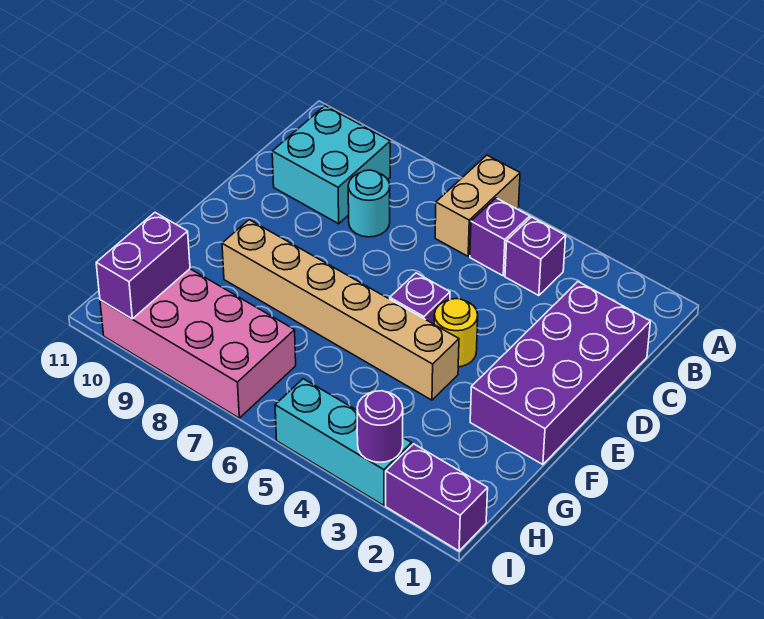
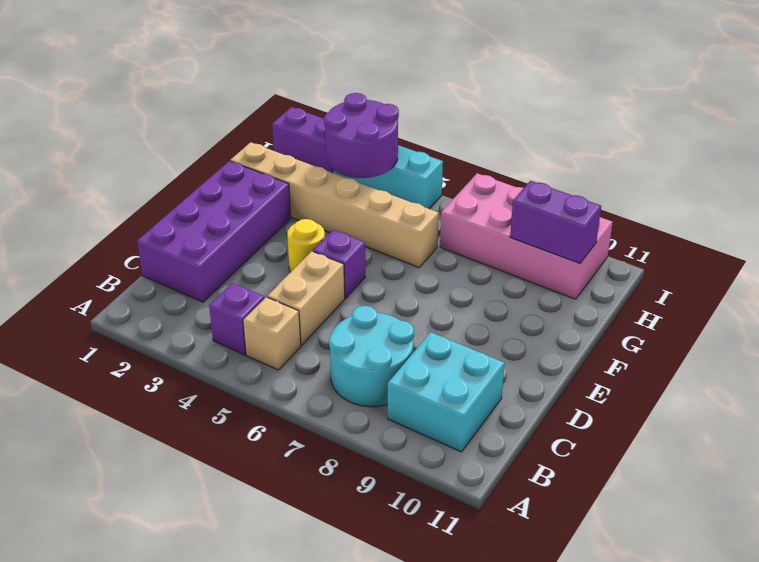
tan 1x2 brick [435,155,520,256] -> tan 1x2 brick moved to [267,251,345,345]
purple 1x1 brick [470,198,530,276] -> tan 1x1 brick [243,297,301,370]
cyan 1x1 round brick [348,170,390,237] -> cyan 2x2 round brick [329,306,414,407]
tan 1x6 brick [222,220,459,400] -> tan 1x6 brick moved to [230,142,439,267]
purple 1x2 brick [96,213,190,319] -> purple 1x2 brick turned to [510,181,601,263]
purple 1x1 round brick [357,391,403,462] -> purple 2x2 round brick [324,93,399,178]

